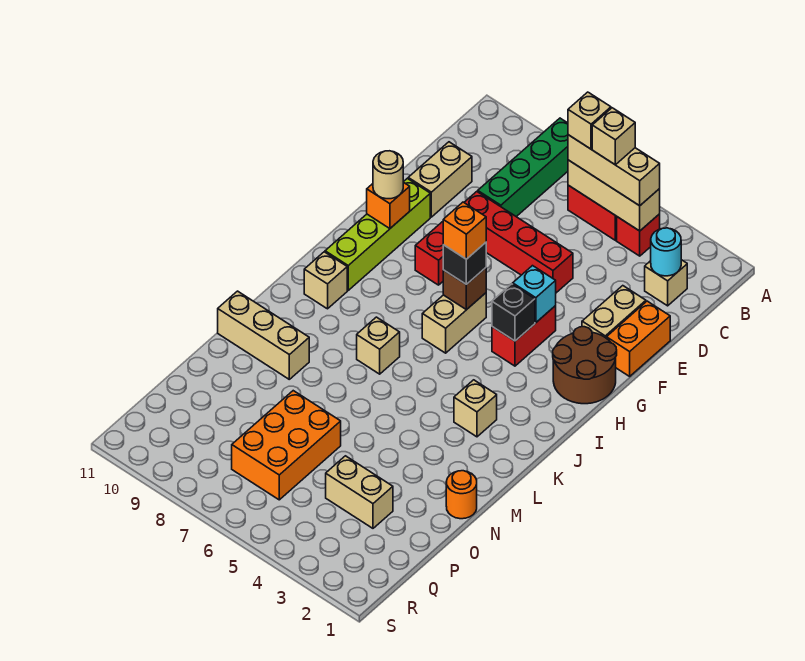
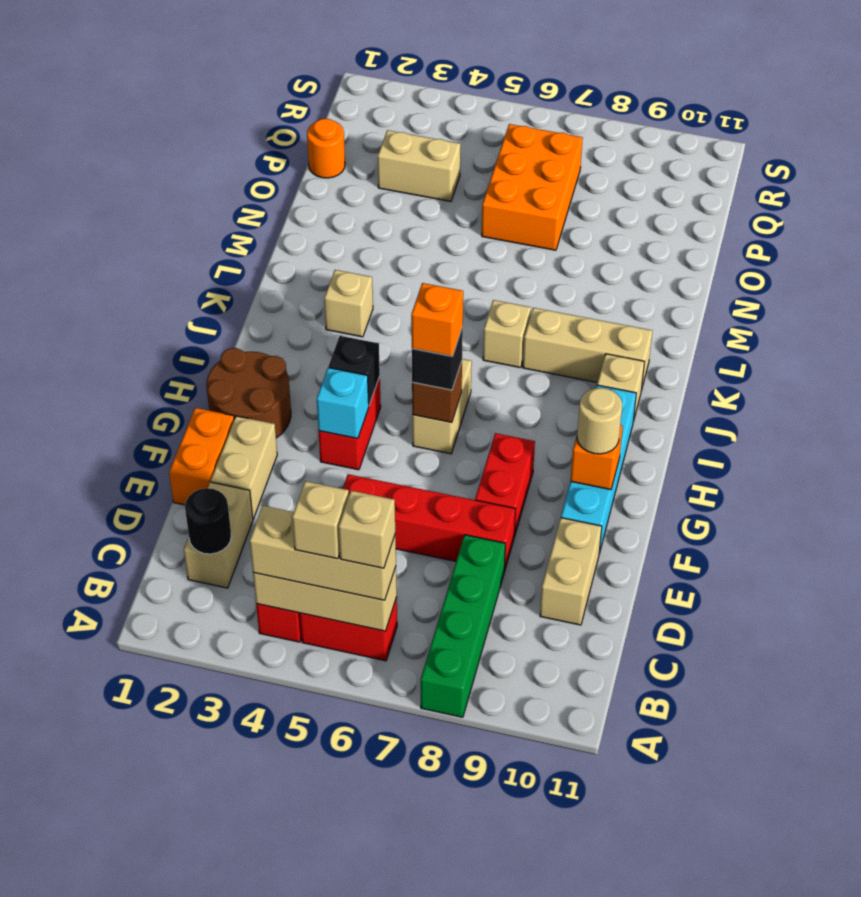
tan 1x1 brick [645,260,687,306] -> tan 1x2 brick [184,482,253,588]
cyan 1x1 round brick [651,228,681,276] -> black 1x1 round brick [185,488,231,554]
lime 1x4 brick [325,178,430,290] -> cyan 1x4 brick [561,385,636,554]
tan 1x3 brick [218,291,309,379] -> tan 1x3 brick moved to [523,308,652,390]
orange 1x1 round brick [446,471,477,519] -> orange 1x1 round brick moved to [307,119,345,178]

